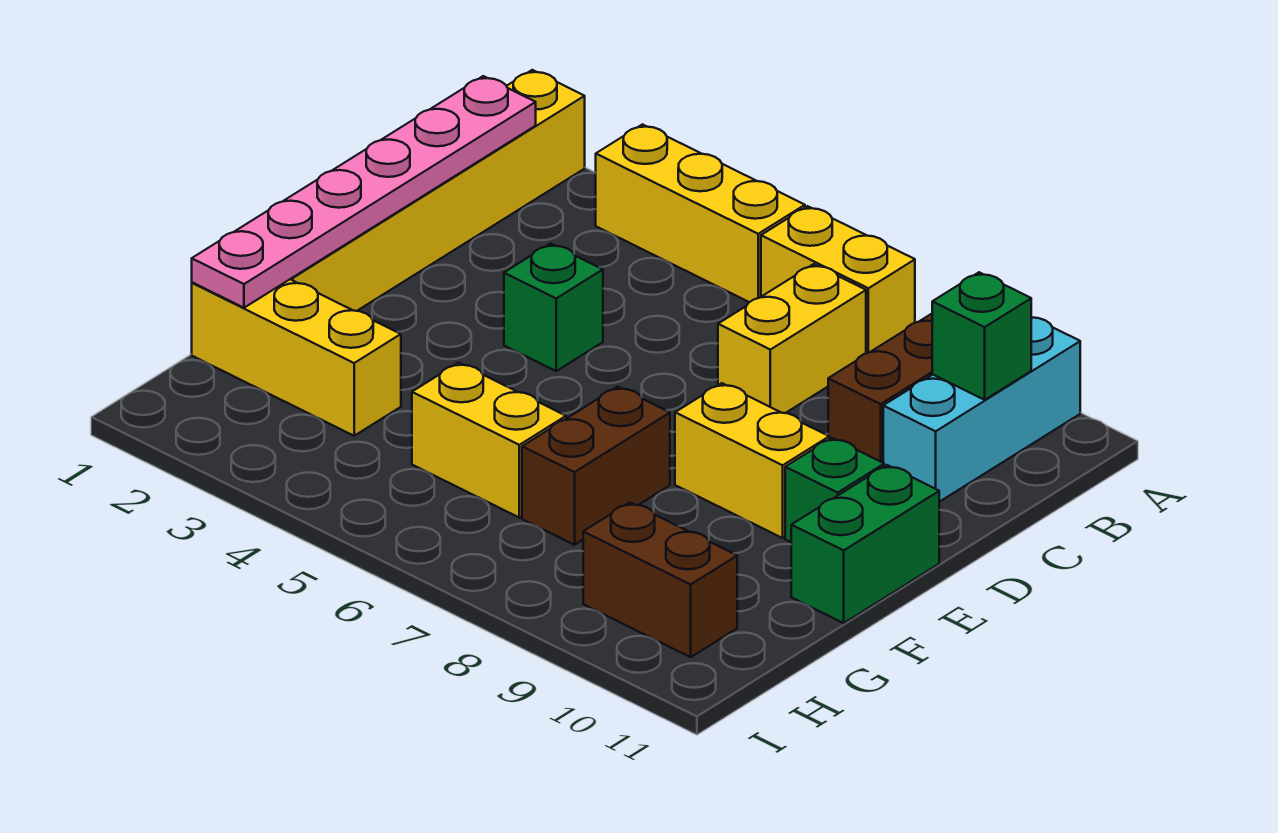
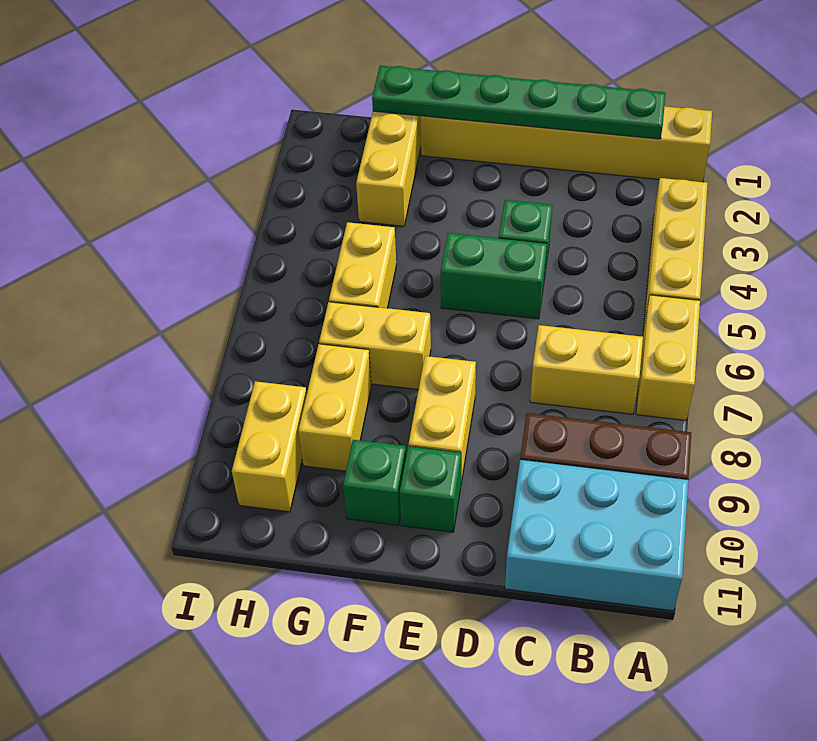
cyan 1x3 brick [883,317,1080,502] -> cyan 2x3 brick [505,460,688,611]
pink 1x6 plate [192,76,536,308] -> green 1x6 plate [372,65,666,139]
green 1x1 brick [932,272,1031,400] -> green 1x1 brick moved to [343,440,406,525]
green 1x2 brick [791,465,939,623] -> green 1x2 brick moved to [441,233,547,319]
brown 1x2 brick [522,387,670,545] -> yellow 1x2 brick [319,302,431,389]
none -> yellow 1x2 brick [298,344,371,471]
brown 1x2 brick [583,502,737,657] -> yellow 1x2 brick [232,381,307,512]

